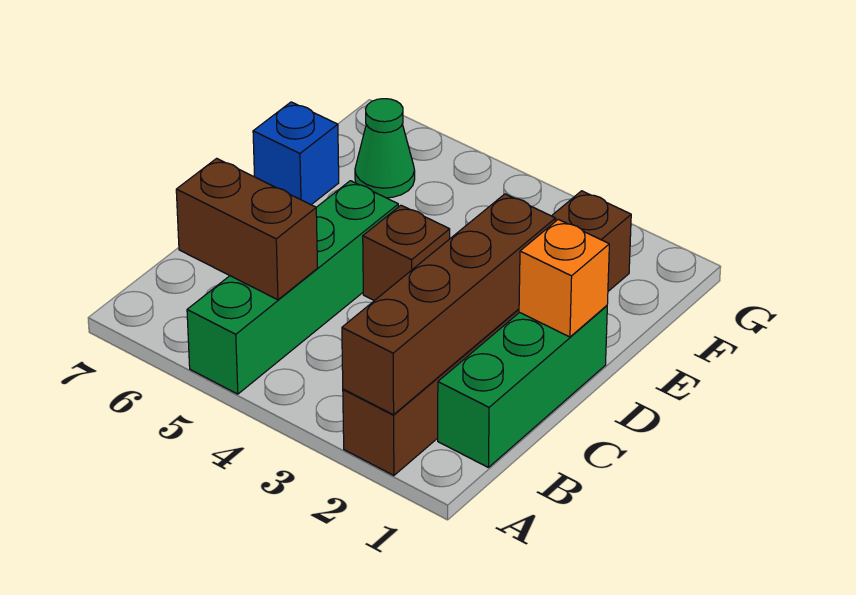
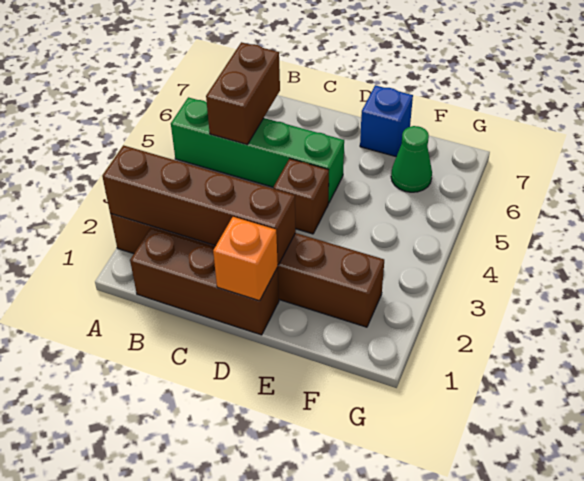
green 1x3 brick [438,306,607,467] -> brown 1x3 brick [130,228,279,335]

